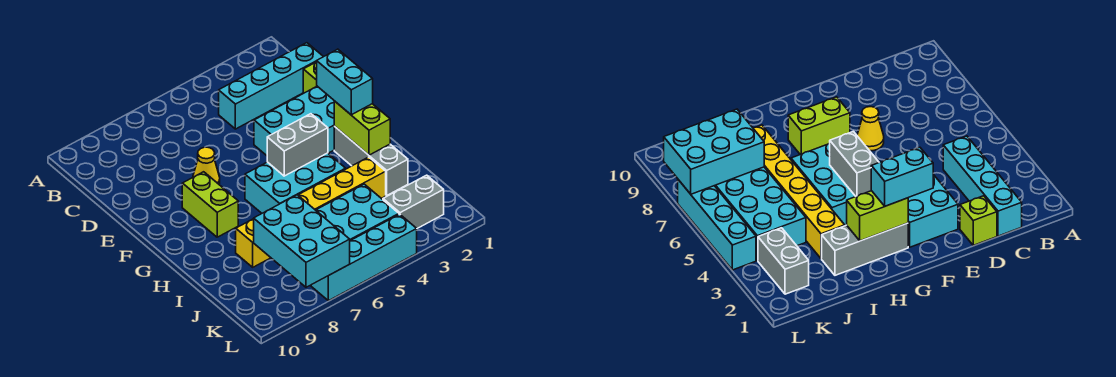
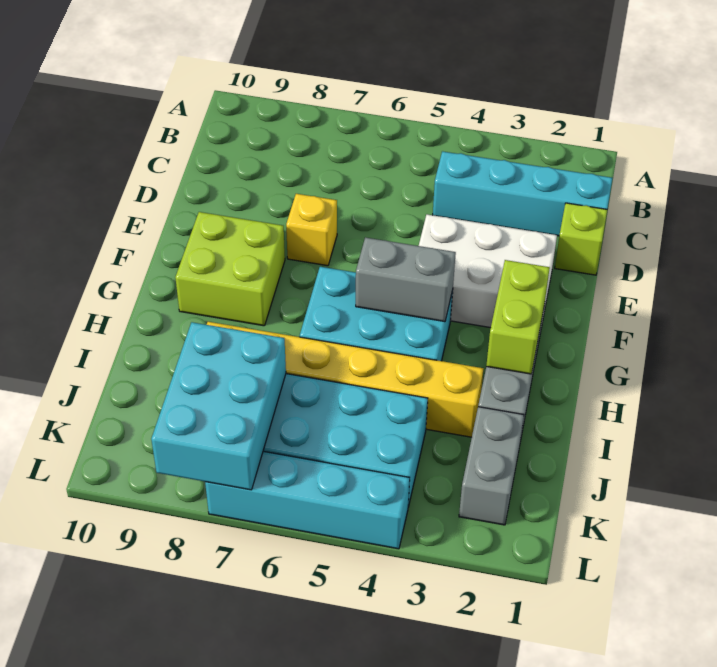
cyan 2x3 brick [254,86,334,156] -> white 2x3 brick [419,214,557,328]
yellow 1x1 cone [193,147,220,184] -> yellow 1x1 brick [286,194,337,266]
cyan 1x2 brick [317,49,373,115] -> none
lime 1x2 brick [182,172,238,237] -> lime 2x2 brick [175,212,285,326]
grey 1x2 brick [383,175,444,228] -> grey 1x2 brick turned to [459,407,524,525]

